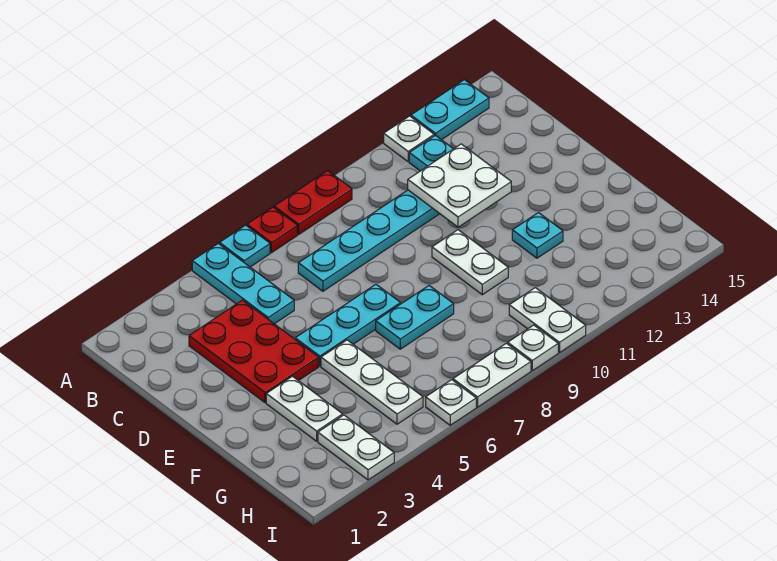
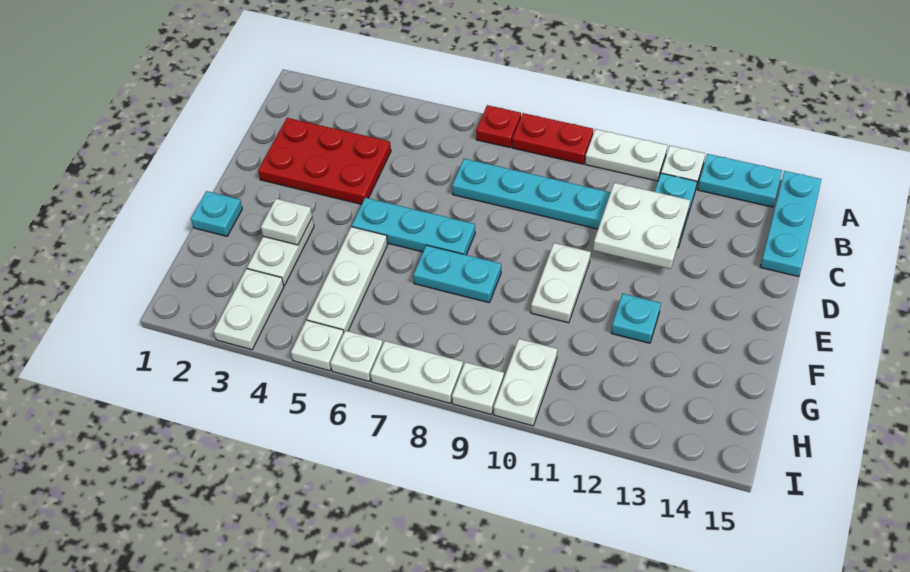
cyan 1x3 plate [192,243,294,324] -> cyan 1x3 plate moved to [760,171,821,277]
cyan 1x1 plate [220,225,270,267] -> cyan 1x1 plate moved to [191,191,242,236]
none -> white 1x2 plate [585,129,668,181]
red 2x3 plate [189,300,318,403] -> red 2x3 plate turned to [258,118,391,204]
none -> white 1x1 plate [261,199,312,245]
none -> white 1x1 plate [291,320,344,371]

